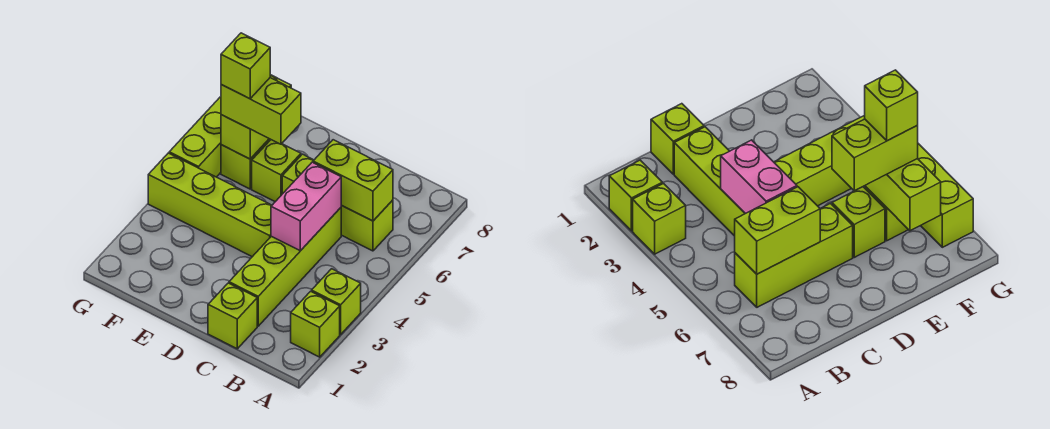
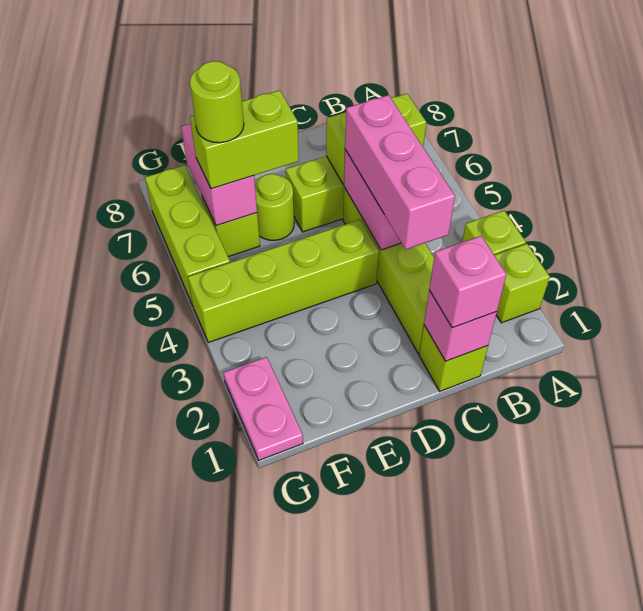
none -> pink 1x1 brick [424,290,497,361]
none -> pink 1x1 brick [429,236,506,328]
none -> pink 1x3 brick [345,95,455,249]
lime 1x1 brick [252,140,301,202] -> lime 1x1 round brick [255,174,294,240]
lime 1x2 brick [221,75,291,159] -> pink 1x2 brick [181,124,257,226]
lime 1x1 brick [221,33,270,99] -> lime 1x1 round brick [190,61,244,143]
none -> pink 1x2 plate [224,357,303,460]

